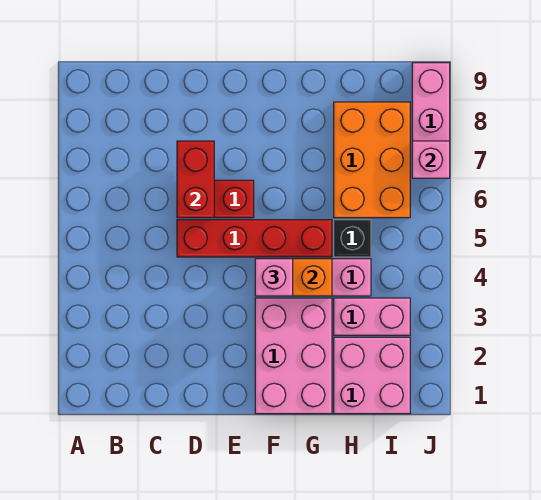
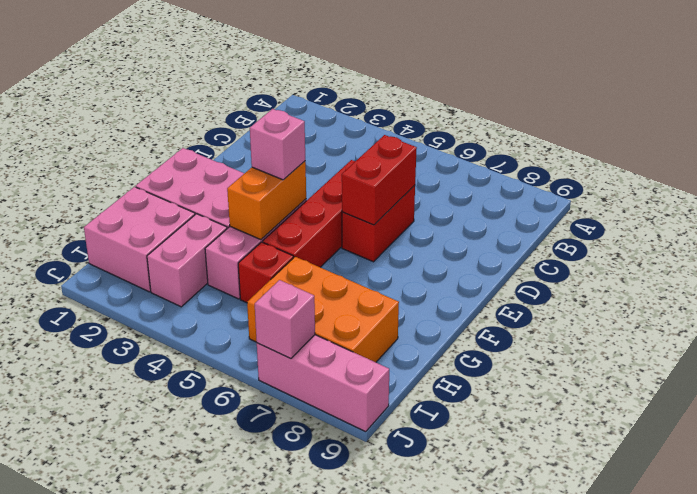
red 1x2 brick [177,141,214,218] -> red 1x2 brick turned to [342,135,417,225]
black 1x1 brick [334,220,371,257] -> red 1x1 brick [238,242,293,303]

